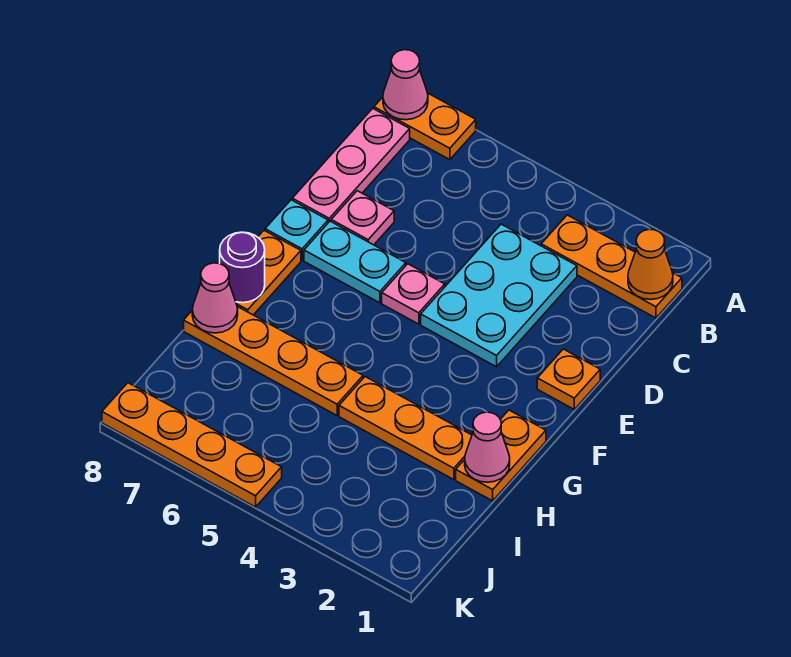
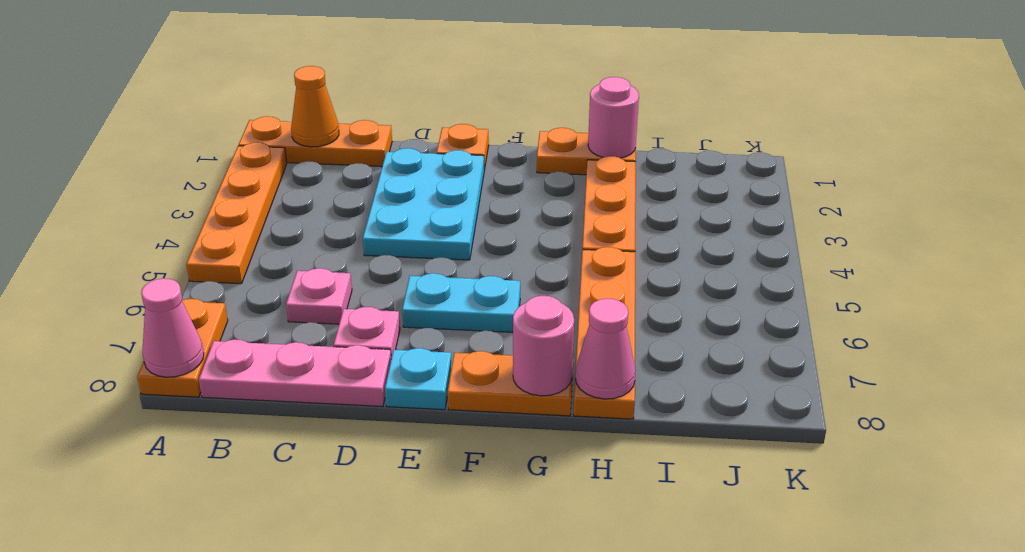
orange 1x3 plate [541,215,682,318] -> orange 1x3 plate turned to [239,116,392,167]
cyan 2x3 plate [421,224,577,367] -> cyan 2x3 plate turned to [363,148,484,260]
pink 1x1 plate [382,264,445,324] -> pink 1x1 plate moved to [286,268,352,324]
cyan 1x2 plate [304,221,406,303] -> cyan 1x2 plate turned to [402,273,520,332]
purple 1x1 round brick [220,232,265,303] -> pink 1x1 round brick [513,296,574,396]
pink 1x1 cone [465,412,510,482] -> pink 1x1 round brick [588,77,639,158]
orange 1x4 plate [102,383,282,507] -> orange 1x4 plate moved to [186,142,287,284]

